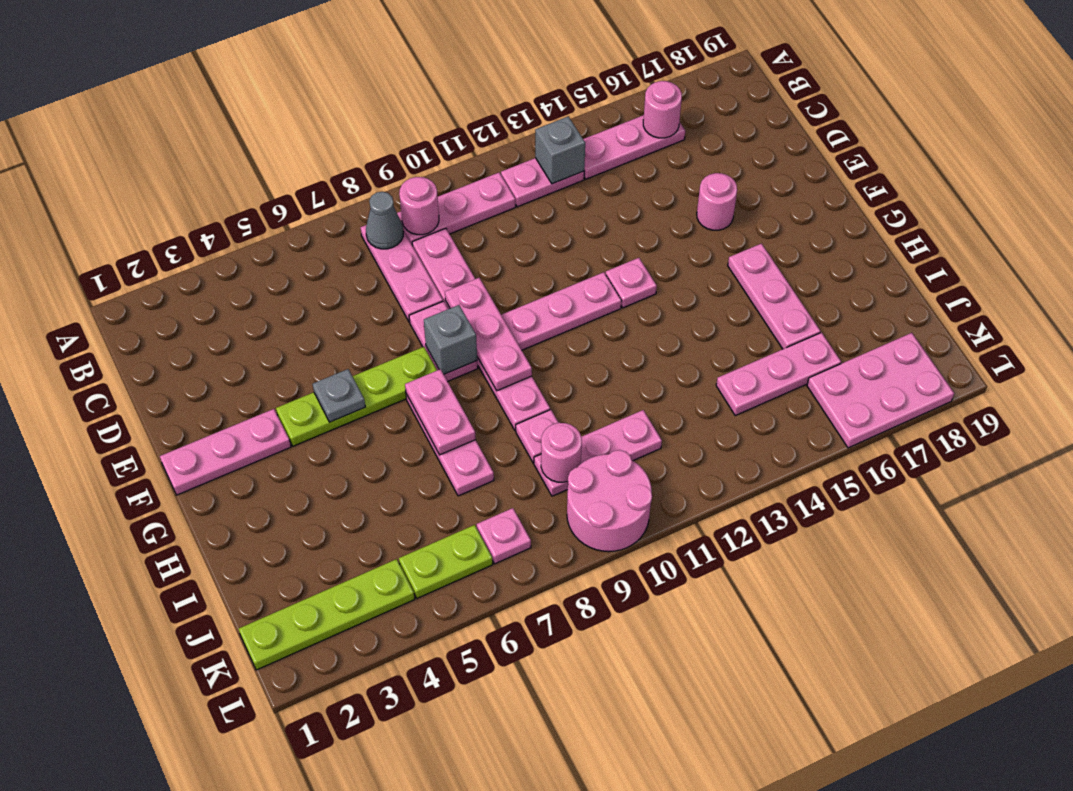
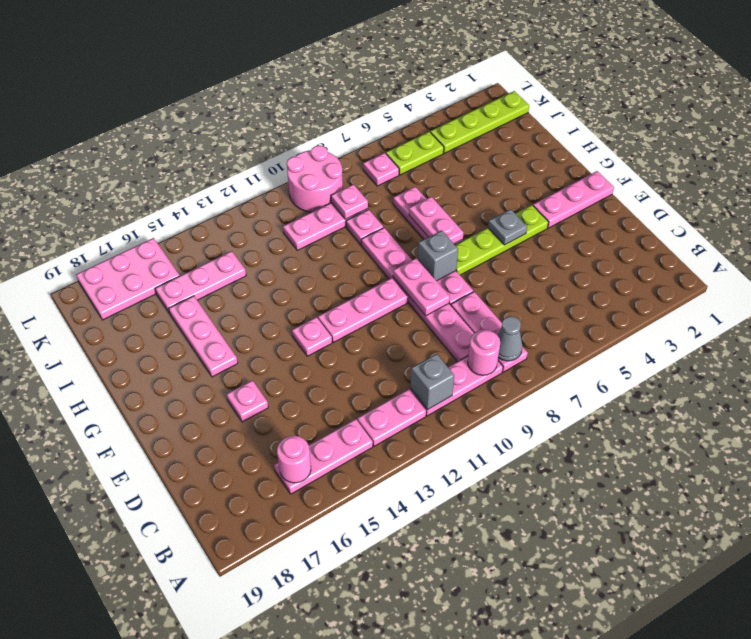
grey 1x1 brick [535,116,585,184] -> grey 1x1 brick moved to [410,354,454,410]
pink 1x3 plate [445,278,532,391] -> pink 1x2 plate [393,258,450,316]
pink 1x1 round brick [697,173,737,230] -> pink 1x1 plate [226,380,268,422]
pink 1x1 round brick [541,423,582,482] -> pink 1x1 plate [331,184,368,219]

